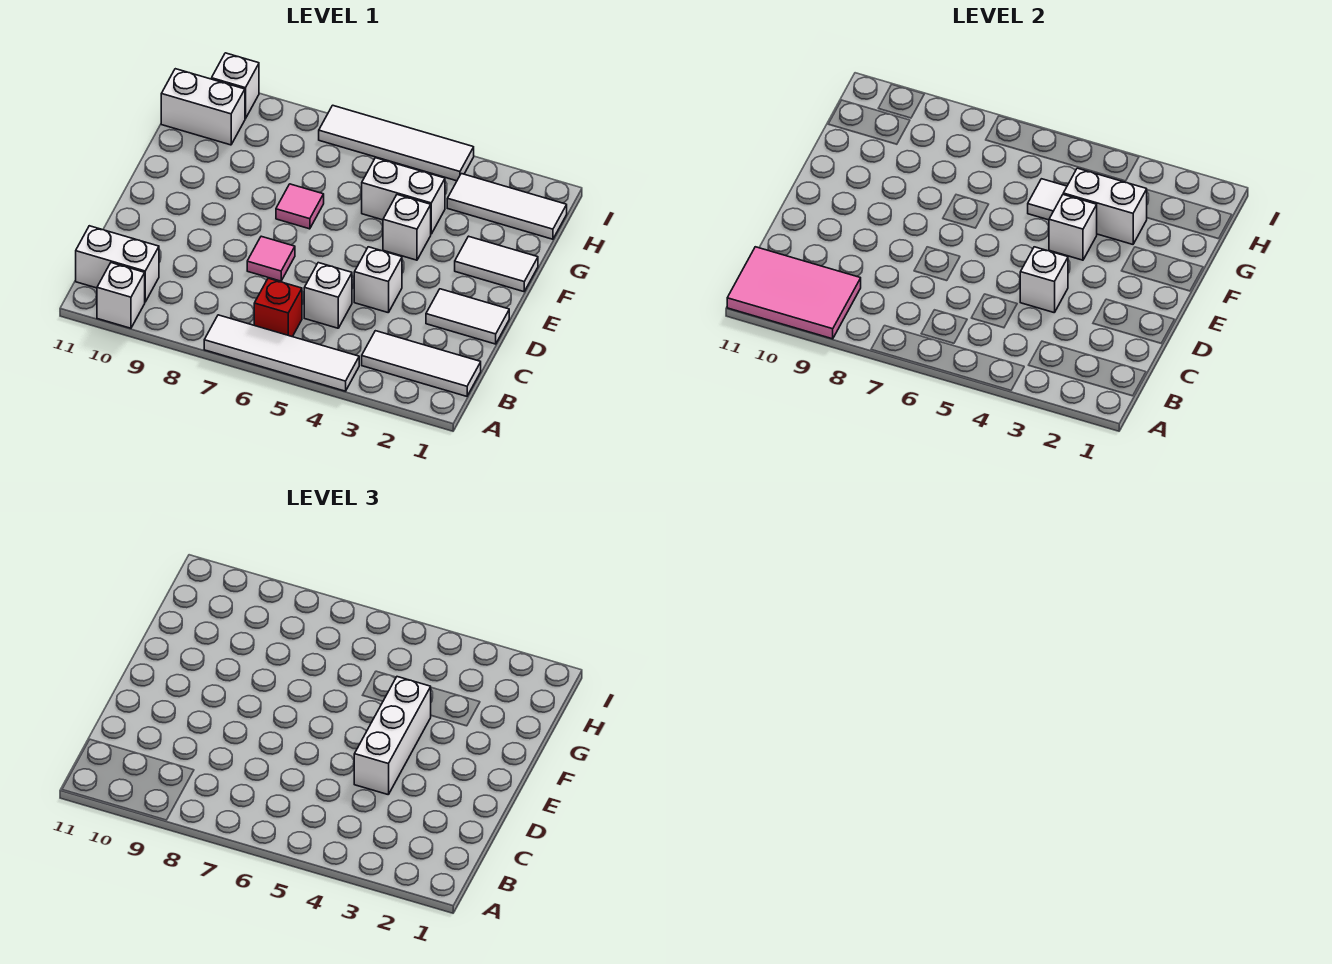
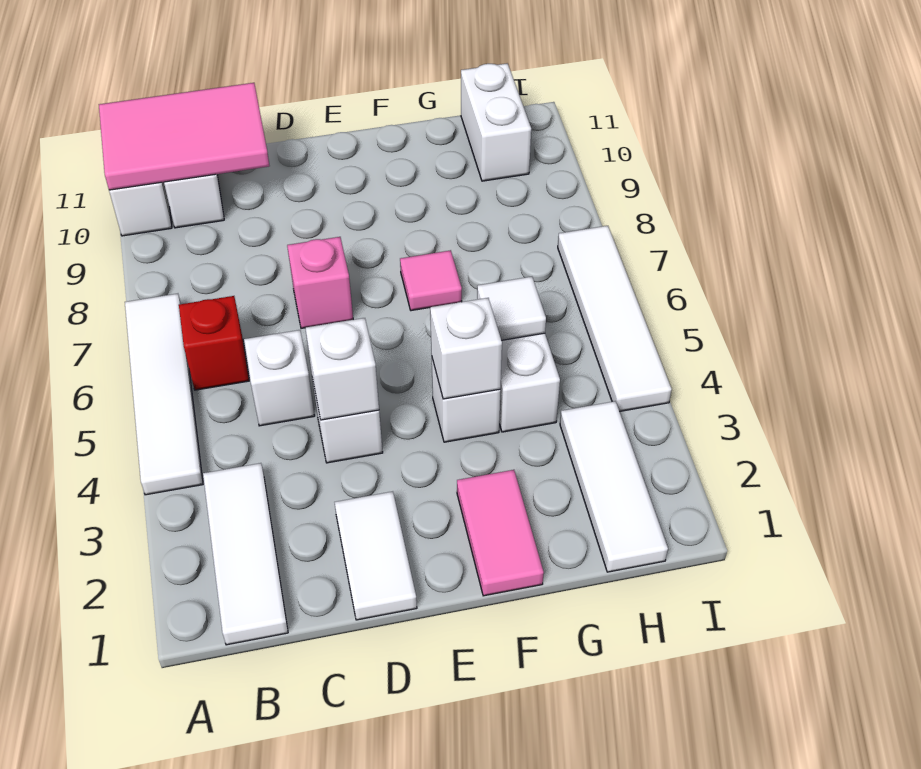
pink 2x3 tile [727,247,861,339] -> pink 2x3 tile turned to [99,83,269,190]
white 1x3 brick [354,677,431,795] -> none
pink 1x1 tile [247,236,295,281] -> pink 1x1 brick [287,237,353,328]
white 1x2 tile [455,236,538,292] -> pink 1x2 tile [457,470,544,596]
white 1x2 brick [1063,168,1147,244] -> none
white 1x1 brick [212,53,259,119] -> none

